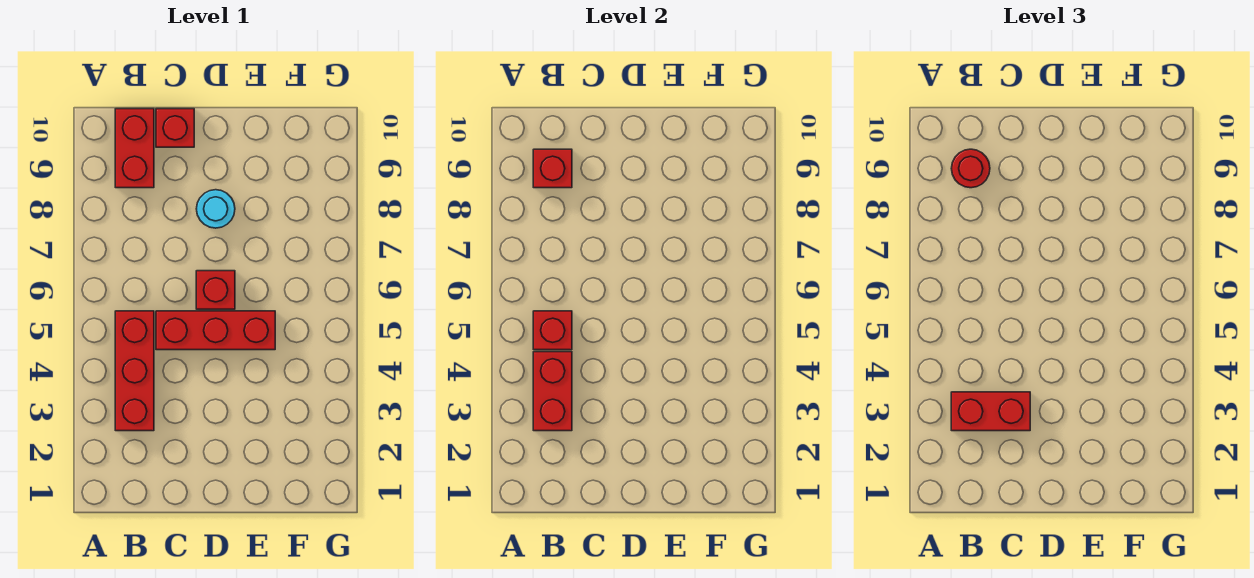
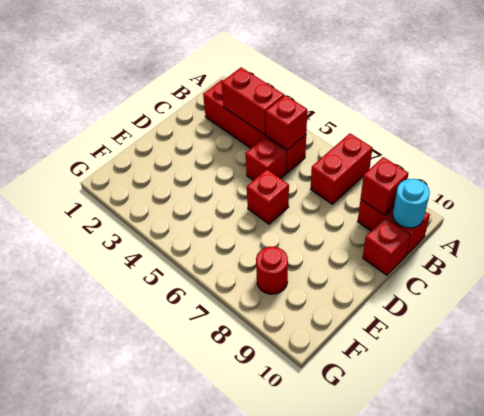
red 1x3 brick [115,311,154,431] -> red 1x4 brick [203,80,306,173]
red 1x2 brick [951,392,1030,431] -> red 1x2 brick moved to [311,133,372,204]
red 1x1 round brick [951,149,990,188] -> red 1x1 round brick moved to [256,247,288,294]
red 1x3 brick [156,311,275,350] -> red 1x1 brick [246,137,286,181]
cyan 1x1 round brick [196,190,235,228] -> cyan 1x1 round brick moved to [393,179,430,228]

